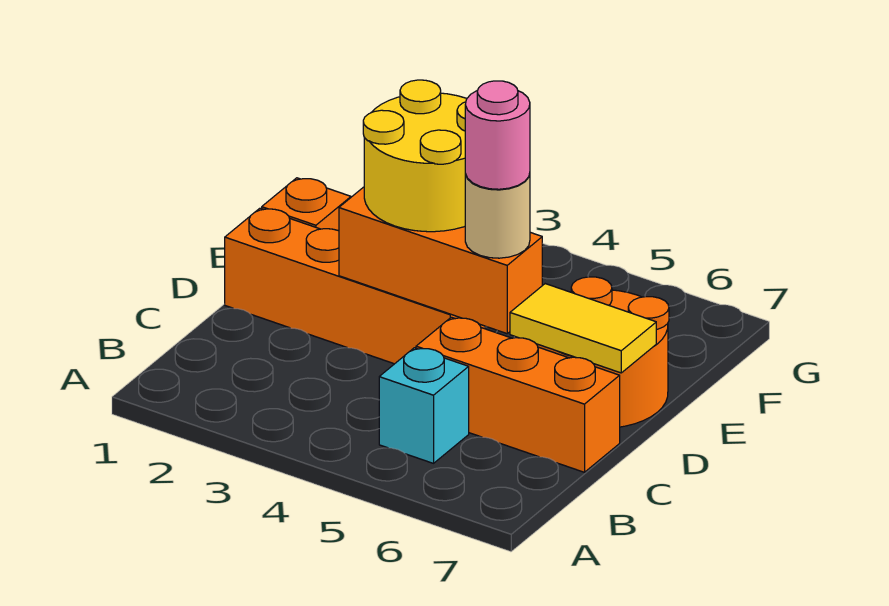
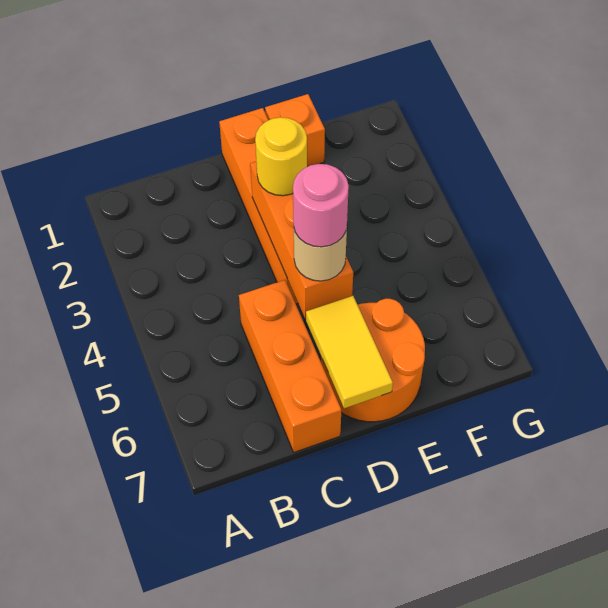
cyan 1x1 brick [379,348,469,463] -> none
yellow 2x2 round brick [363,80,467,232] -> yellow 1x1 round brick [255,117,307,196]

